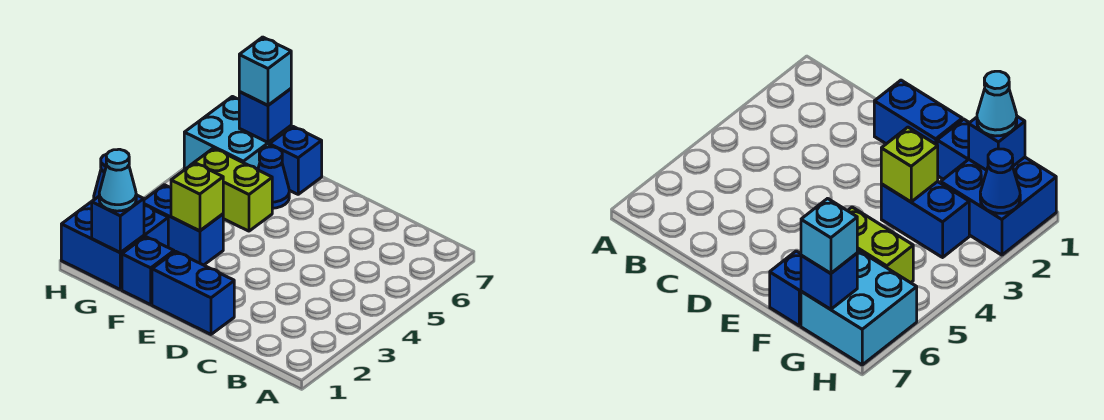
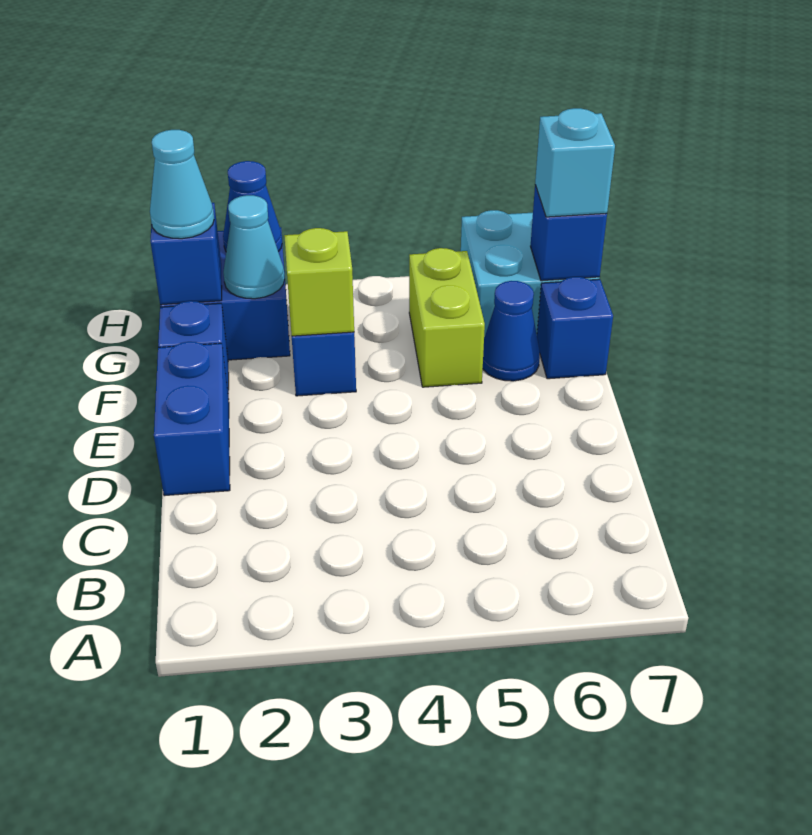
none -> cyan 1x1 cone [223,195,285,299]

